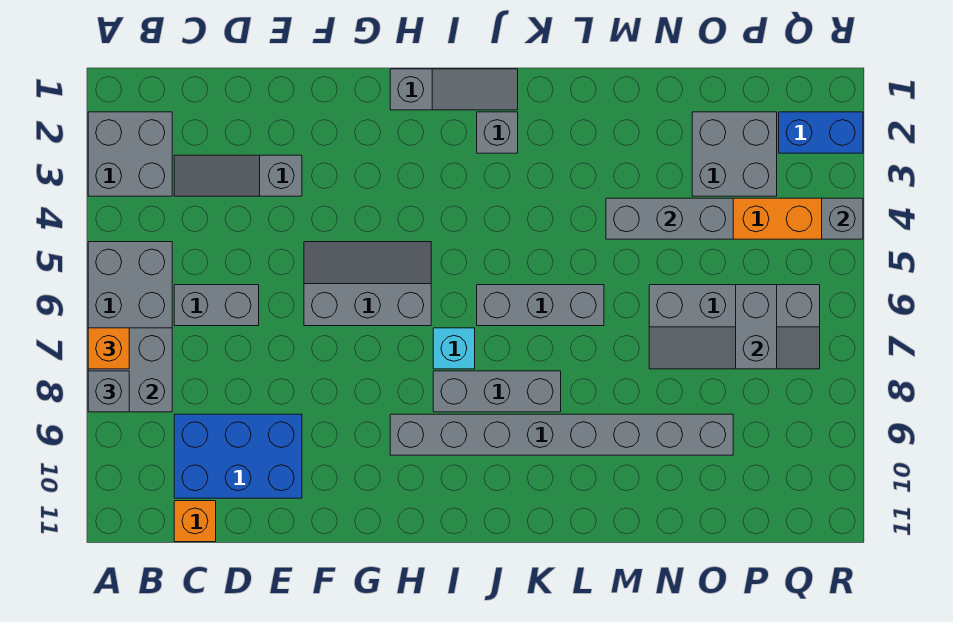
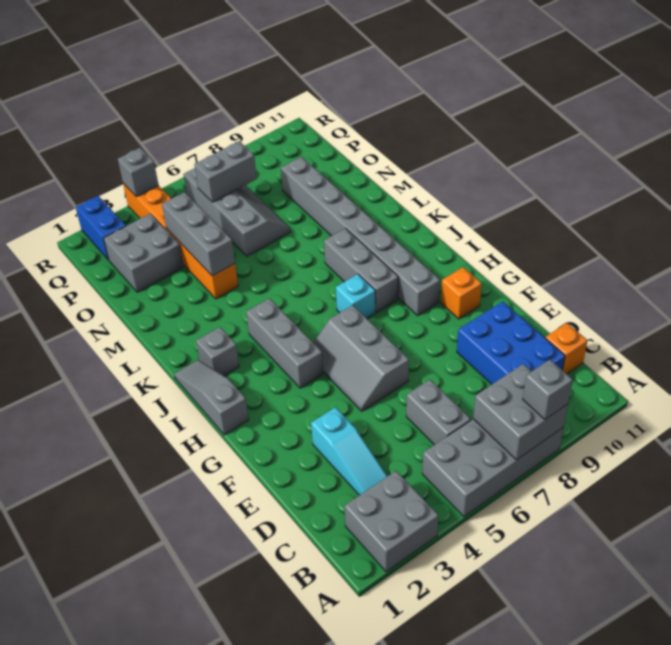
orange 1x1 brick [88,328,129,369] -> orange 1x1 brick moved to [441,267,482,319]
grey 1x3 slope [174,155,302,196] -> cyan 1x3 slope [311,407,387,495]
grey 1x3 brick [477,285,604,326] -> grey 1x3 brick moved to [246,298,323,388]

